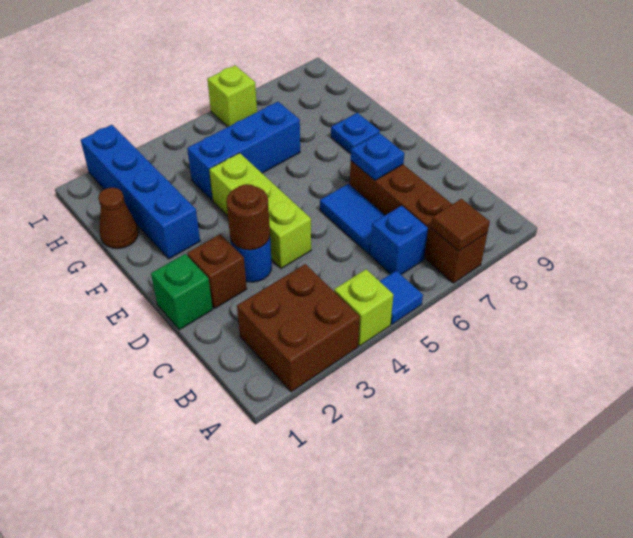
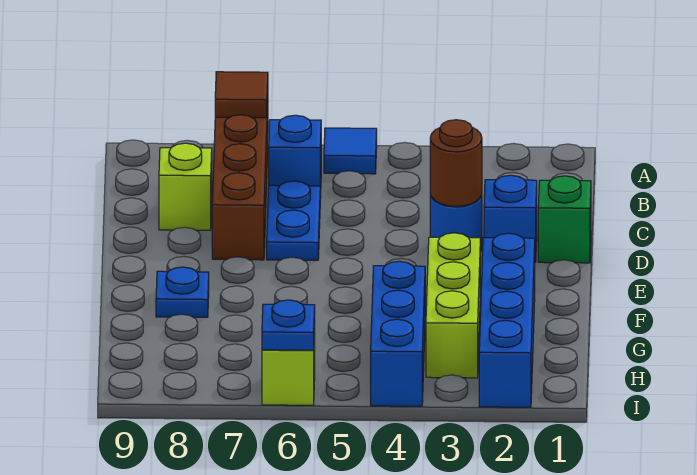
brown 2x2 brick [237,264,360,392] -> none
lime 1x1 brick [334,269,393,346] -> lime 1x1 brick moved to [159,143,212,230]
blue 1x2 tile [320,184,385,254] -> blue 1x2 plate [267,181,320,260]
brown 1x1 brick [187,234,247,309] -> blue 1x1 brick [484,175,537,262]
lime 1x3 brick [209,153,311,269] -> lime 1x3 brick moved to [426,233,480,378]
blue 1x1 plate [351,133,404,180] -> blue 1x1 plate moved to [262,300,315,350]
brown 1x1 cone [98,187,138,249] -> none
blue 1x3 brick [187,102,300,200] -> blue 1x3 brick turned to [371,261,425,406]

